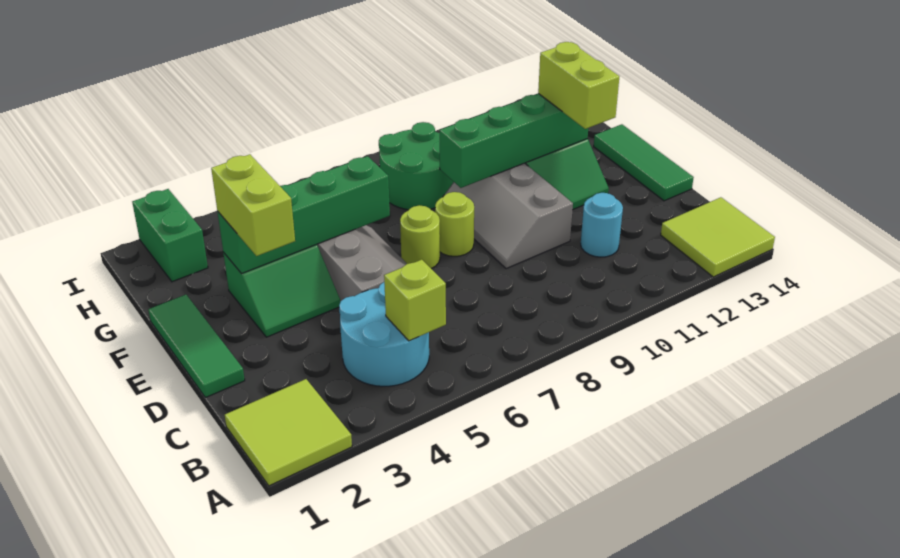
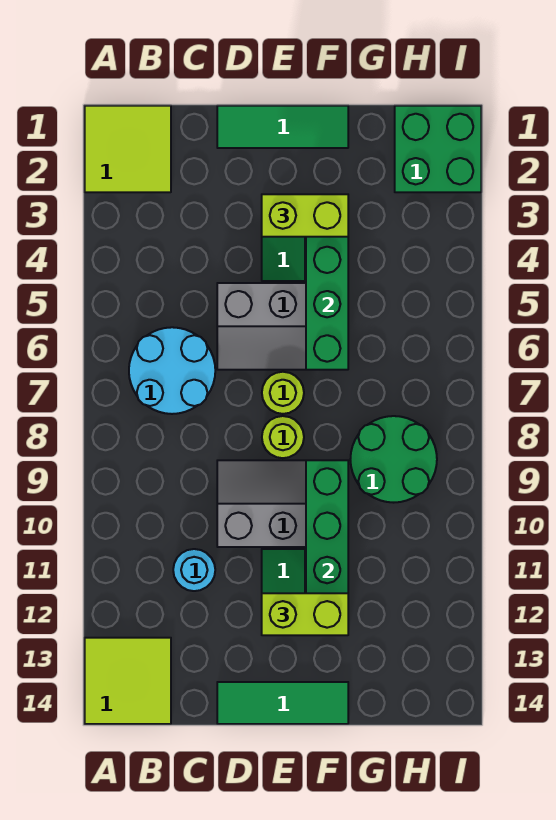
cyan 2x2 round brick [339,282,429,386] -> cyan 2x2 round brick moved to [129,327,215,414]
lime 1x1 brick [384,260,446,341] -> none
green 1x2 brick [132,189,208,282] -> green 2x2 brick [395,106,481,192]

